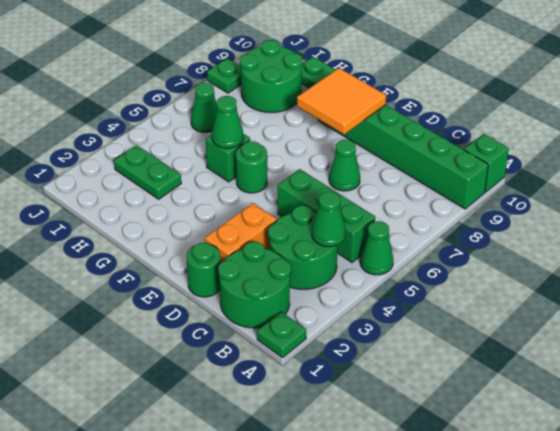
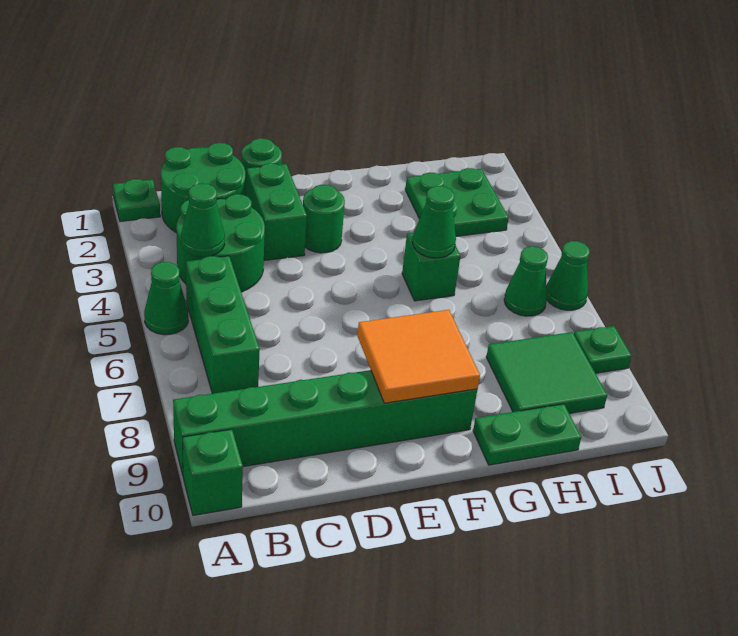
green 1x3 brick [278,169,375,262] -> green 1x3 brick turned to [186,256,260,394]
orange 1x2 brick [205,203,277,263] -> green 1x2 brick [246,163,307,260]
green 1x1 cone [329,140,360,191] -> green 1x1 cone moved to [547,241,590,310]
green 1x1 round brick [236,142,267,193] -> green 1x1 round brick moved to [303,185,345,253]
green 1x2 plate [114,145,181,199] -> green 2x2 plate [405,168,509,236]
green 2x2 round brick [240,40,303,113] -> green 2x2 tile [486,332,607,413]

